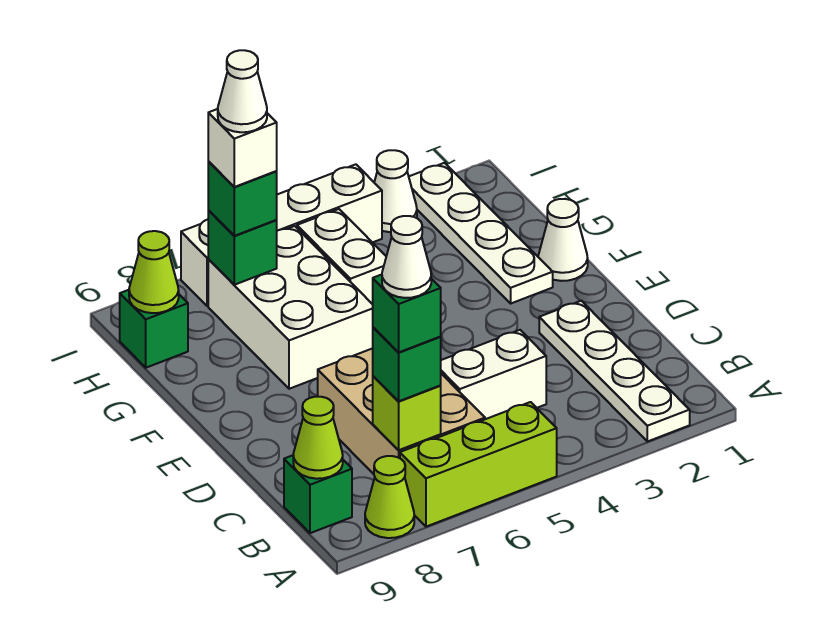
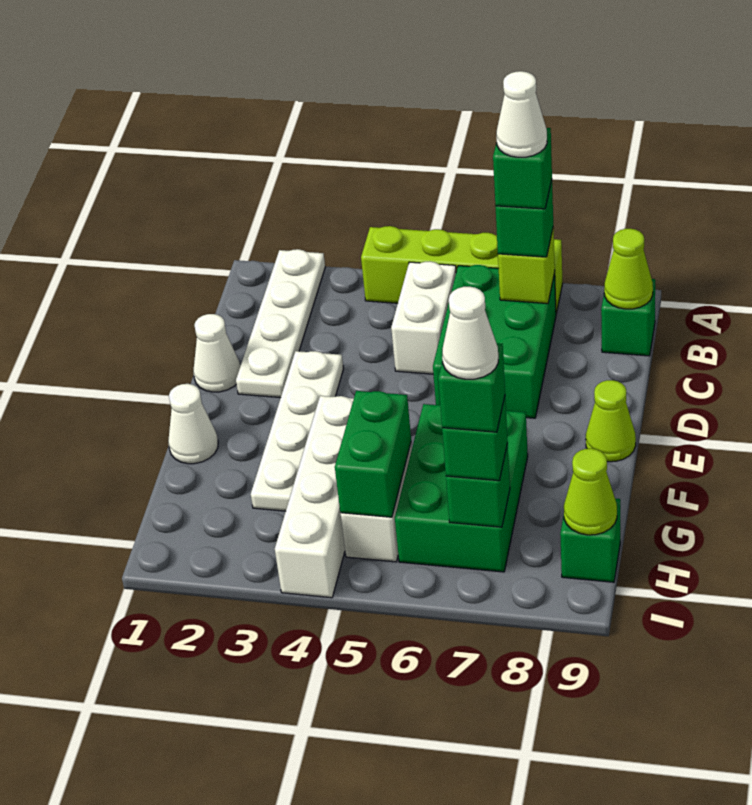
lime 1x3 brick [400,402,557,527] -> lime 1x4 brick [361,226,563,313]
lime 1x1 cone [365,456,414,538] -> lime 1x1 cone moved to [586,380,636,462]
tan 2x3 brick [318,348,485,474] -> green 2x3 brick [433,265,556,418]
white 1x2 brick [441,330,546,419] -> white 1x2 brick turned to [391,261,456,374]
white 1x4 plate [409,163,553,303] -> white 1x4 plate moved to [251,351,344,511]
white 2x3 brick [208,226,373,389] -> green 2x3 brick [395,404,528,572]
none -> green 1x2 brick [335,391,411,517]
white 1x1 brick [208,109,277,187] -> green 1x1 brick [438,343,505,432]
white 1x1 cone [374,150,417,232] -> white 1x1 cone moved to [193,314,241,392]
white 1x4 brick [181,164,382,306] -> white 1x4 brick turned to [275,396,354,598]

